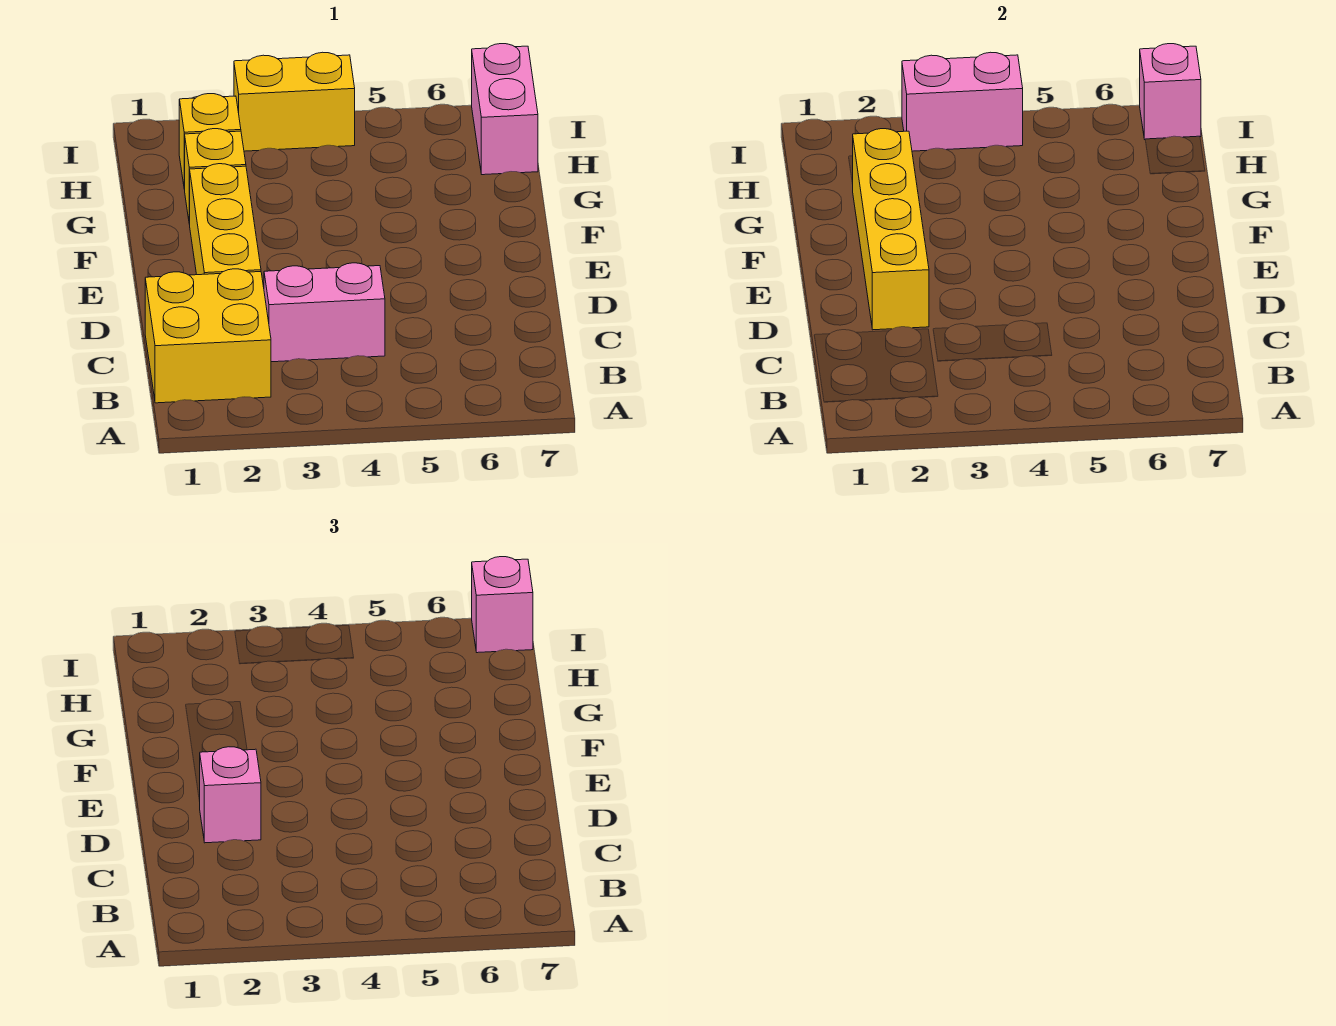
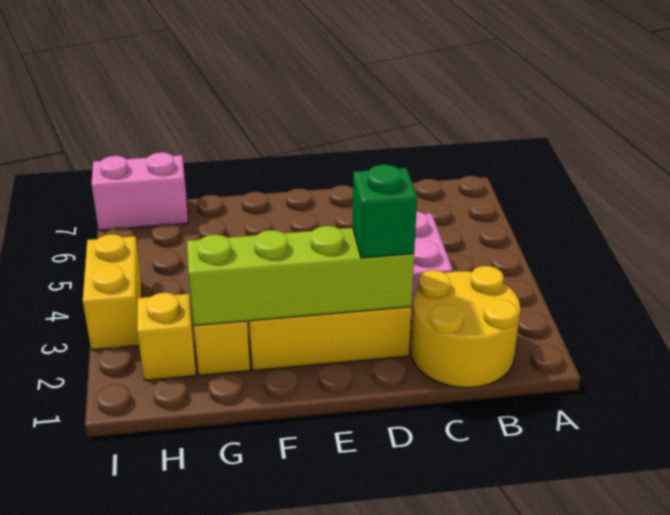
yellow 2x2 brick [145,269,271,403] -> yellow 2x2 round brick [411,266,520,388]
yellow 1x4 brick [853,129,929,330] -> lime 1x4 brick [187,226,414,326]
pink 1x1 brick [200,747,261,843] -> green 1x1 brick [353,164,417,258]
pink 1x2 brick [902,52,1023,151] -> none
pink 1x1 brick [1140,44,1201,139] -> none
pink 1x1 brick [472,557,533,653] -> none

